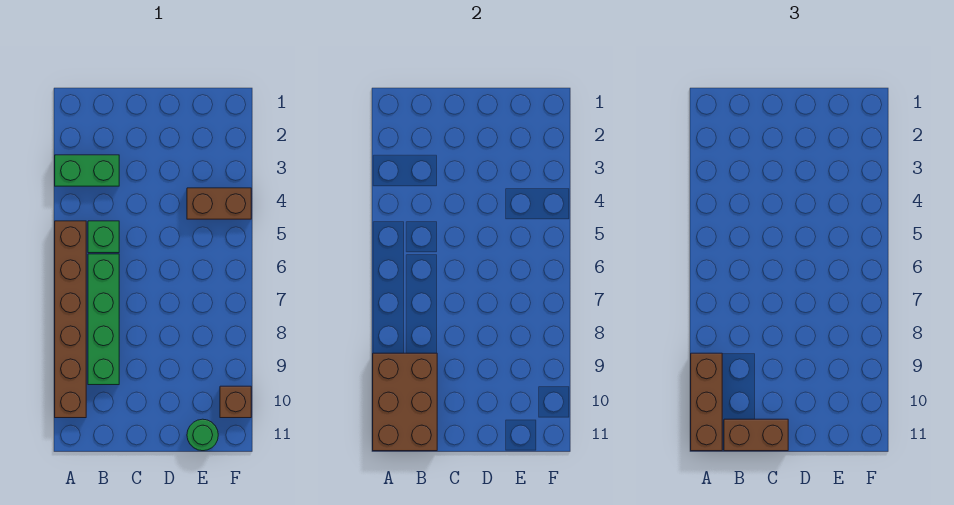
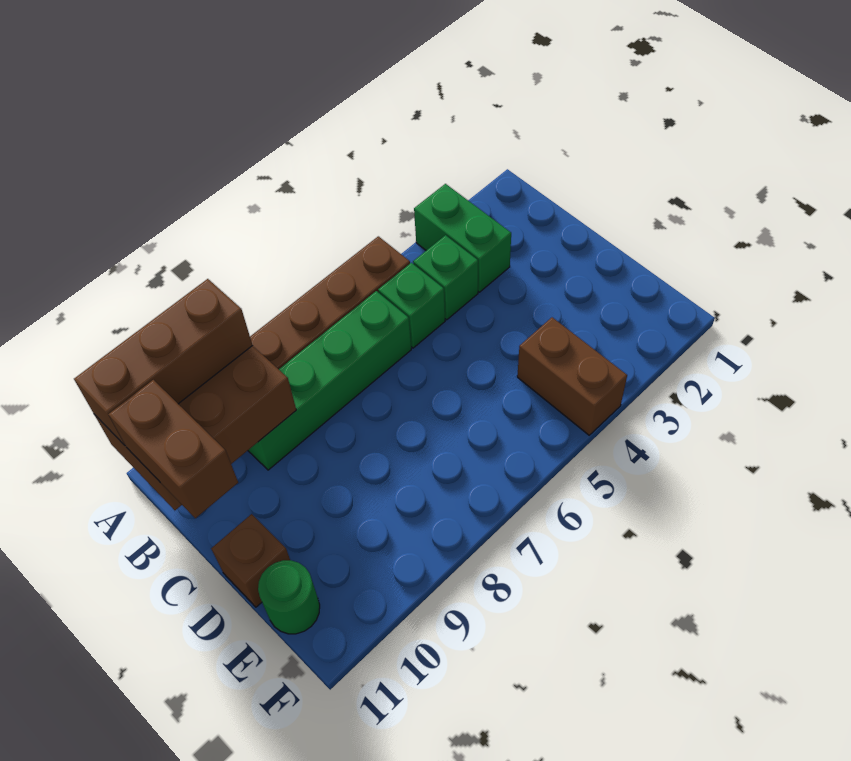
none -> green 1x1 brick [413,235,478,320]
brown 1x1 brick [220,386,251,418] -> brown 1x1 brick moved to [211,514,290,607]

